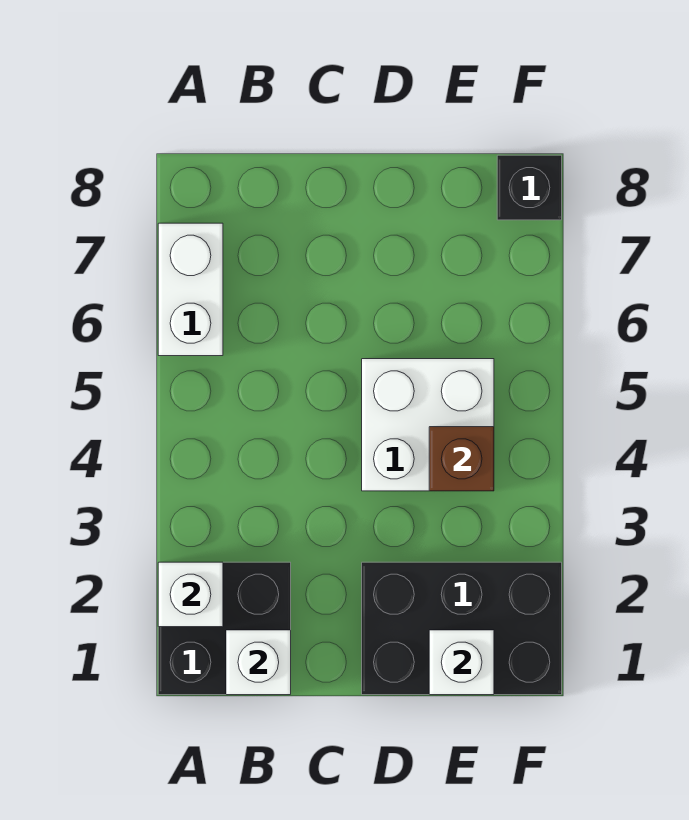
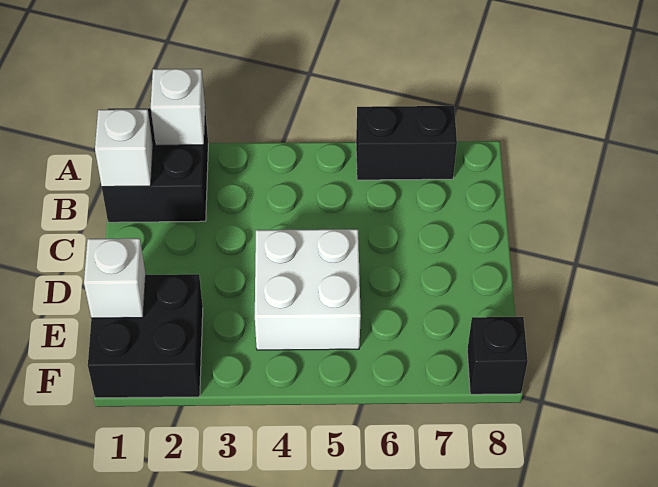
white 1x2 brick [158,223,223,356] -> black 1x2 brick [356,106,457,180]
black 2x3 brick [362,562,562,695] -> black 2x2 brick [88,274,203,398]
brown 1x1 brick [429,427,494,491] -> none

